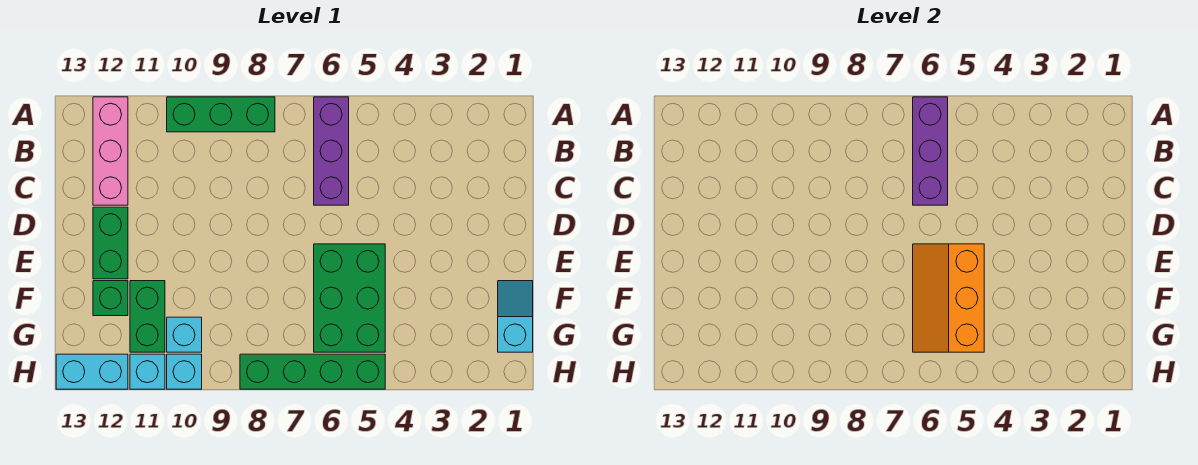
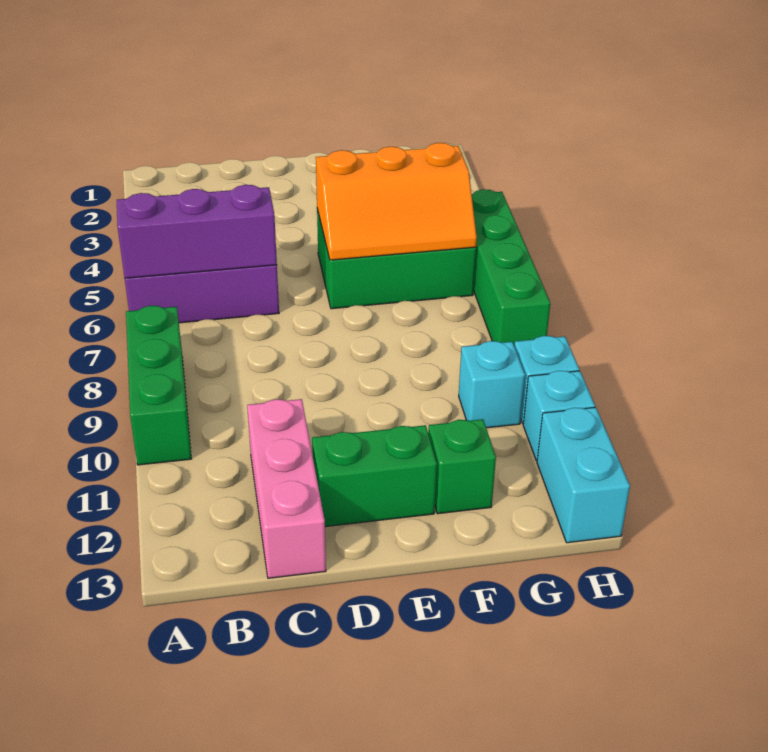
pink 1x3 brick [93,97,128,205] -> pink 1x3 brick turned to [247,399,326,578]
cyan 1x2 slope [498,281,533,352] -> none
green 1x2 brick [130,281,165,352] -> none

